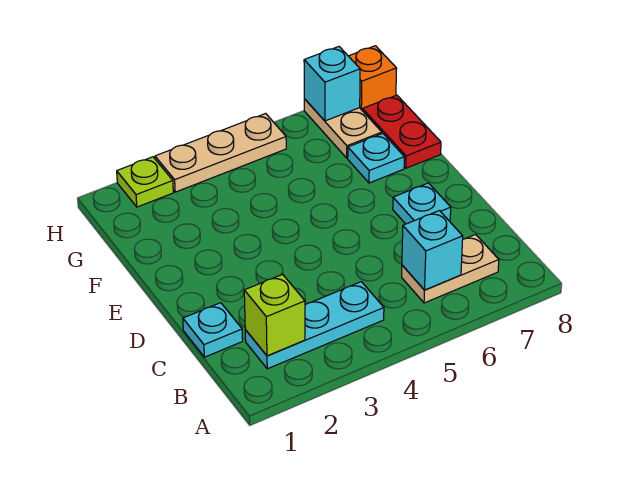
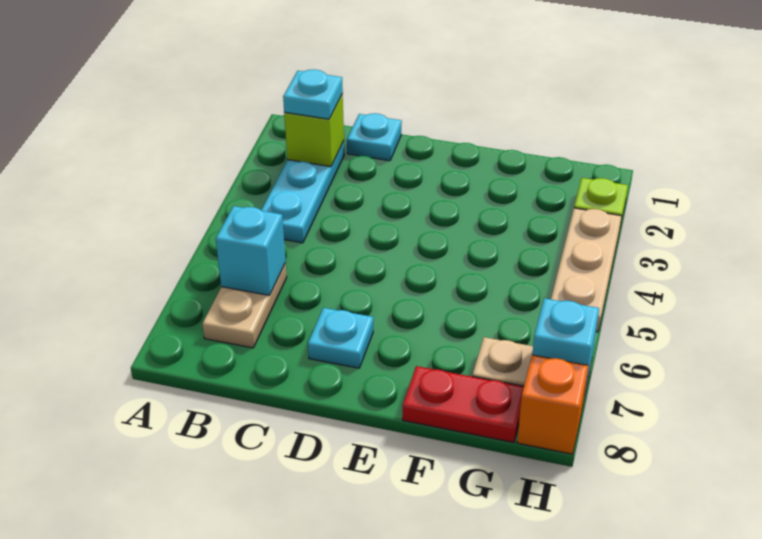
cyan 1x1 plate [348,133,404,183] -> cyan 1x1 plate moved to [283,70,343,119]

